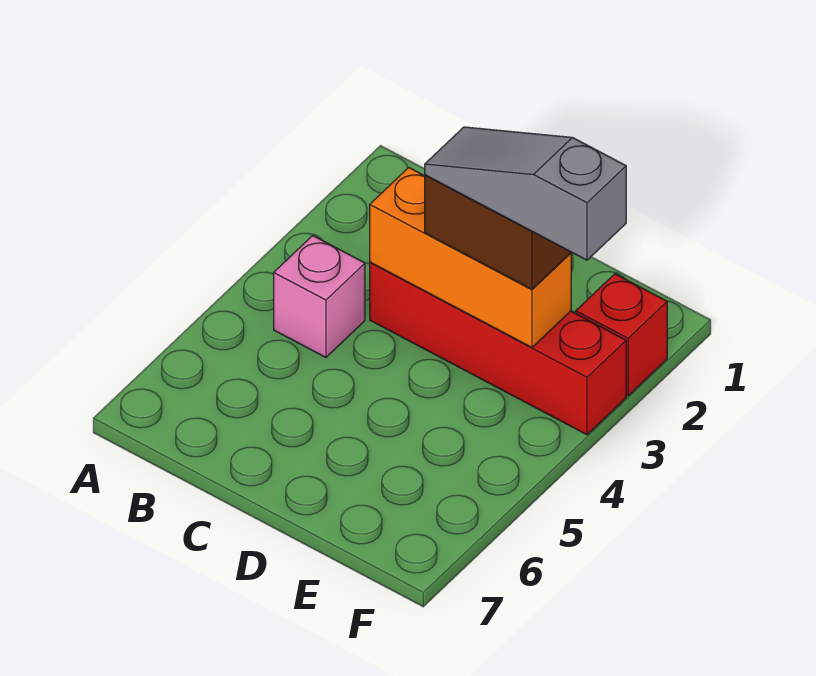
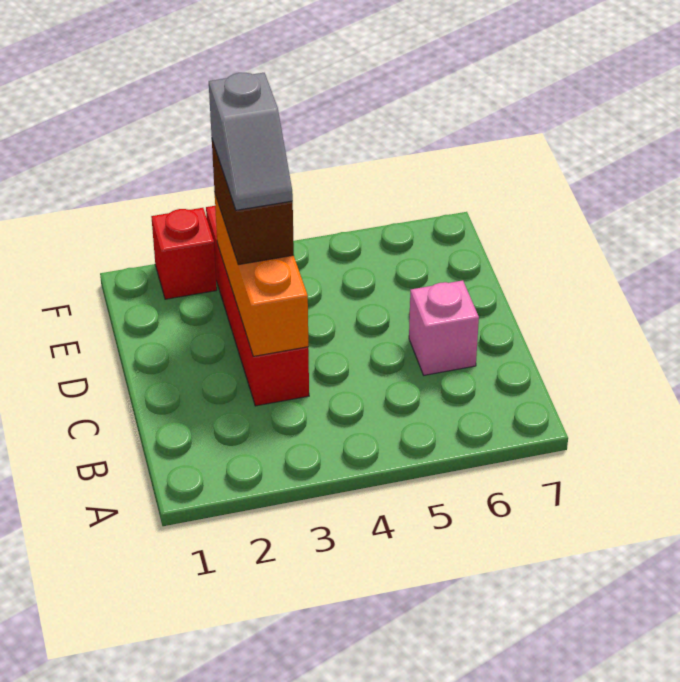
pink 1x1 brick [274,236,365,357] -> pink 1x1 brick moved to [409,280,479,375]
grey 1x3 slope [425,127,626,260] -> grey 1x2 slope [209,73,293,210]

